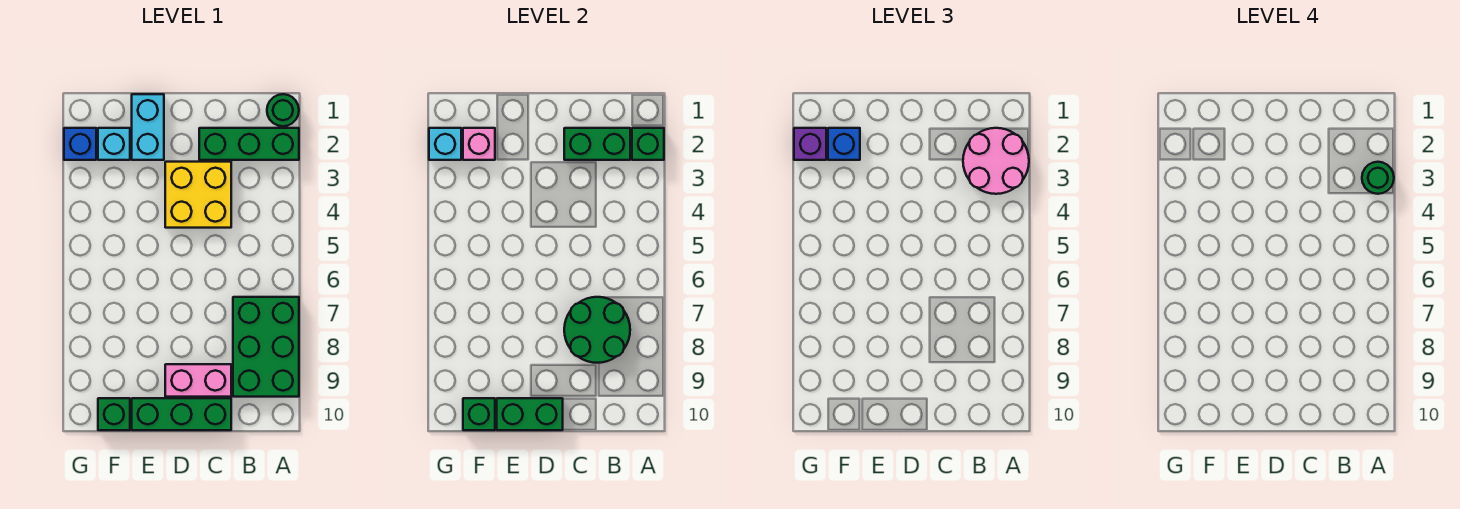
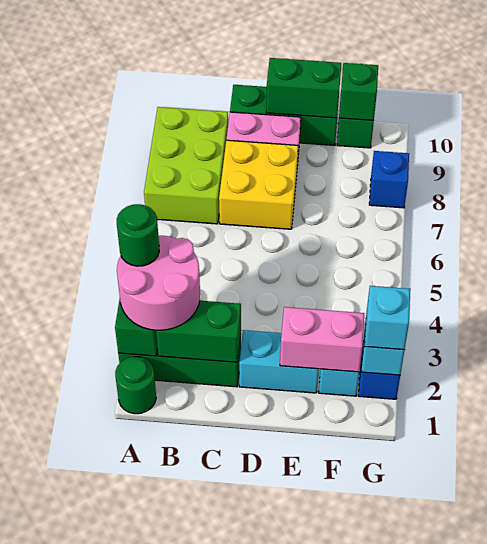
green 2x3 brick [233,297,299,397] -> lime 2x3 brick [144,107,228,224]
green 2x2 round brick [564,297,630,363] -> none
yellow 2x2 brick [165,162,231,228] -> yellow 2x2 brick moved to [219,140,298,229]
cyan 1x2 brick [132,94,164,160] -> cyan 1x2 brick turned to [239,330,319,393]
pink 1x1 brick [463,128,495,160] -> pink 1x2 brick [280,307,364,372]
blue 1x1 brick [828,128,860,160] -> blue 1x1 brick moved to [369,151,409,208]
purple 1x1 brick [794,128,826,160] -> cyan 1x1 brick [365,286,410,350]

